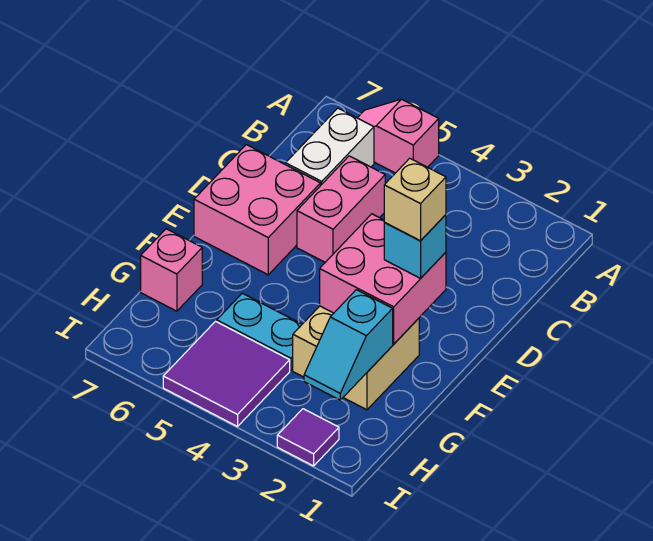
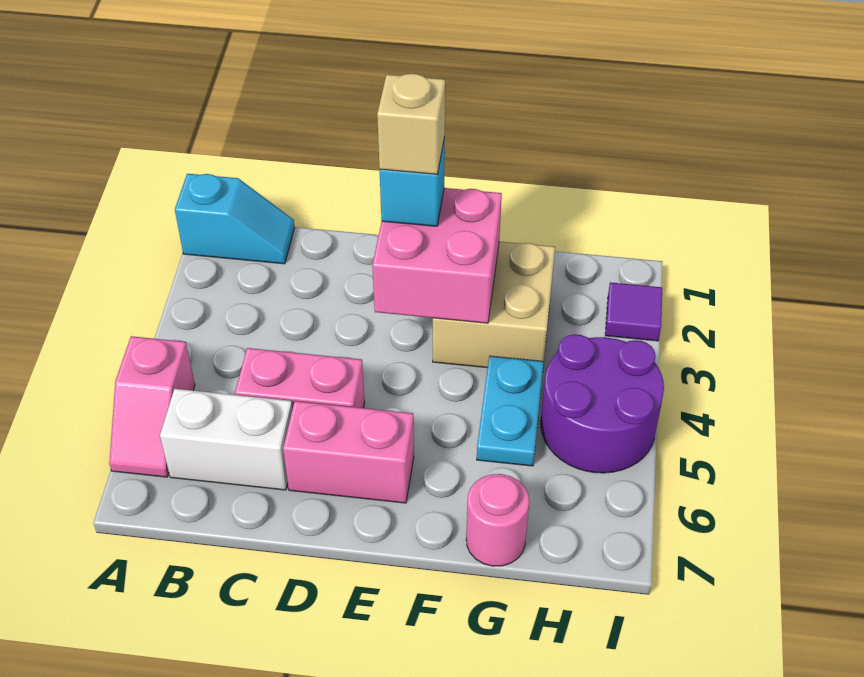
pink 2x2 brick [194,145,321,275] -> pink 1x2 brick [283,401,414,503]
cyan 1x2 slope [304,290,393,400] -> cyan 1x2 slope moved to [175,174,295,264]
pink 1x1 brick [141,229,202,311] -> pink 1x1 round brick [466,474,529,566]
purple 2x2 tile [163,321,290,427] -> purple 2x2 round brick [541,334,664,473]

